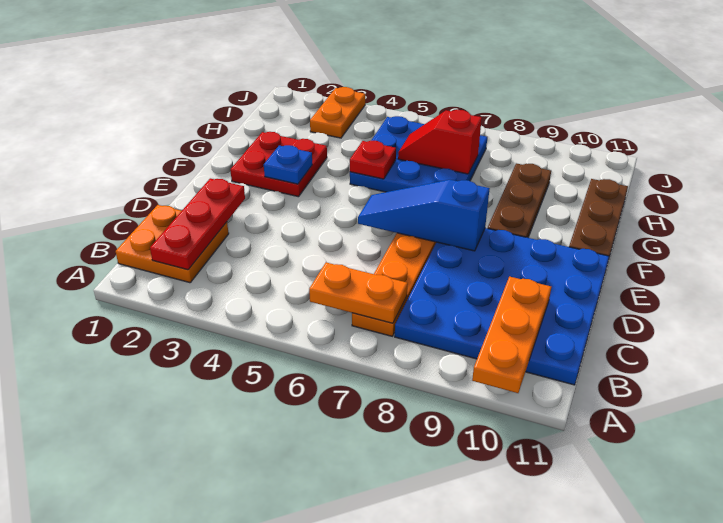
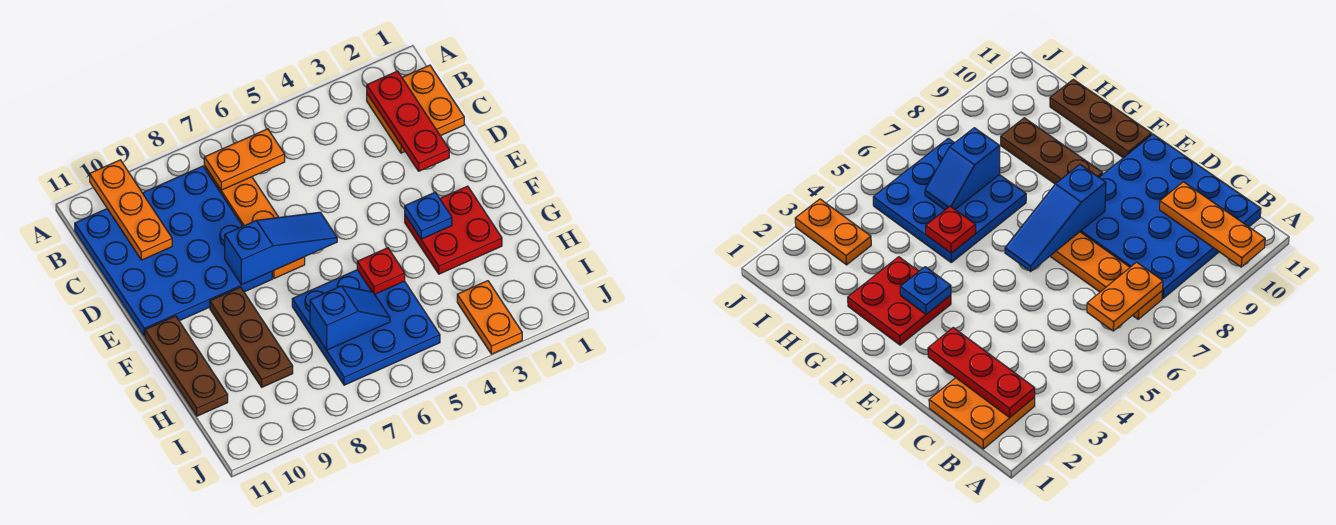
red 1x2 slope [398,110,482,174] -> blue 1x2 slope [310,286,390,350]

